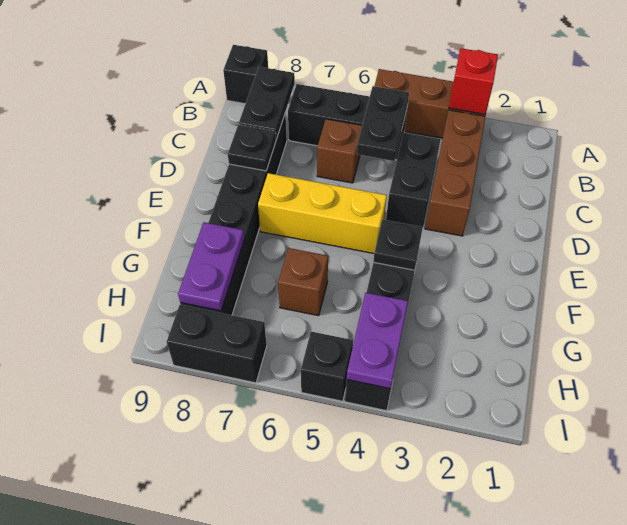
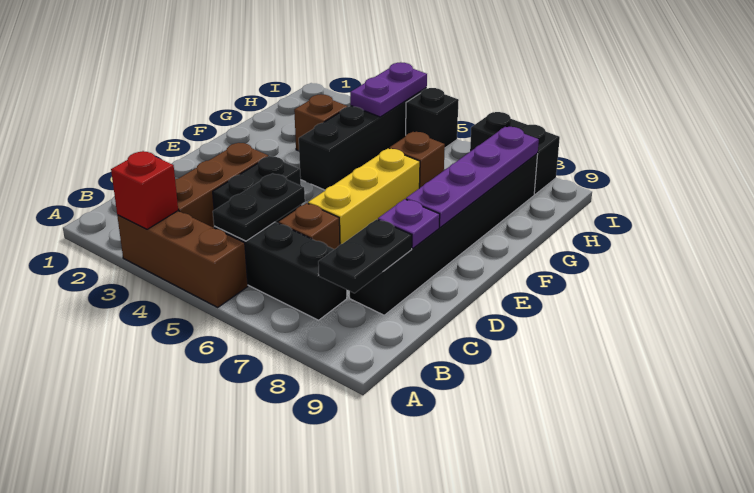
black 1x1 brick [223,45,268,104] -> none
black 1x1 plate [228,125,276,171] -> purple 1x1 plate [378,199,440,248]
yellow 1x3 brick [258,173,387,253] -> yellow 1x3 brick turned to [308,149,420,245]
black 1x1 plate [373,219,423,270] -> none
none -> brown 1x1 brick [294,94,348,151]
purple 1x2 plate [178,222,244,311] -> purple 1x4 plate [406,127,539,228]

